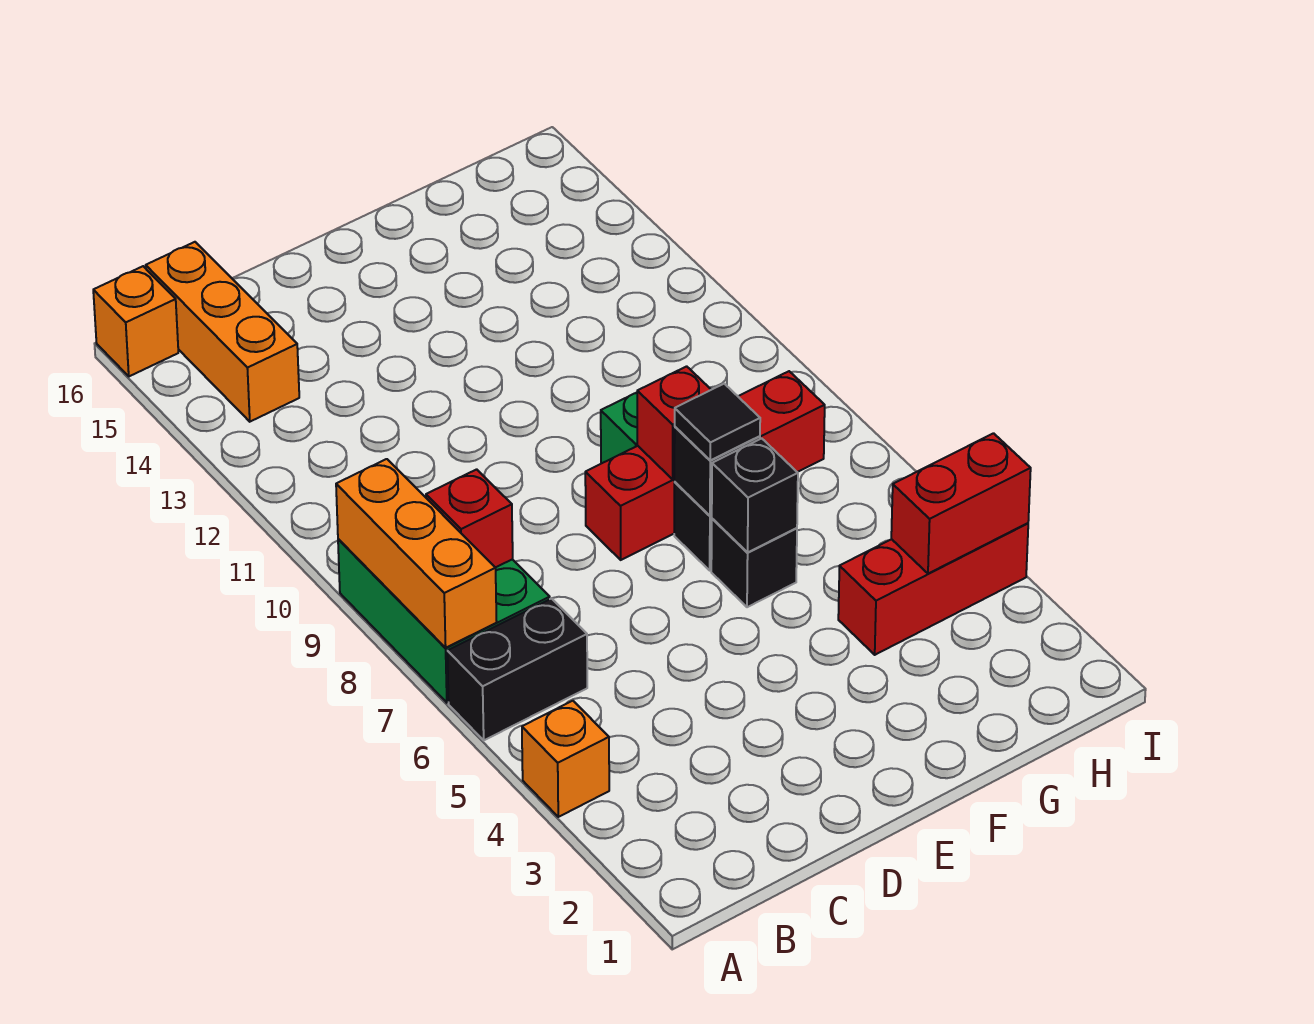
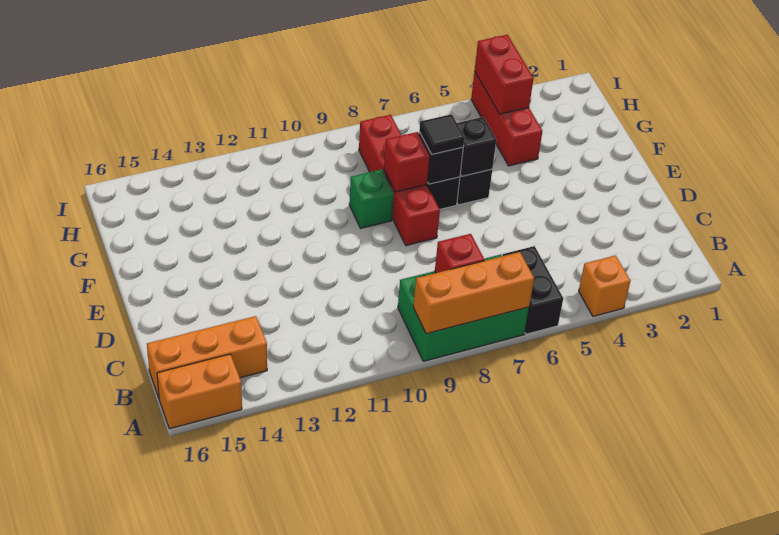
orange 1x1 brick [93,266,178,376] -> orange 1x2 brick [157,354,242,429]

